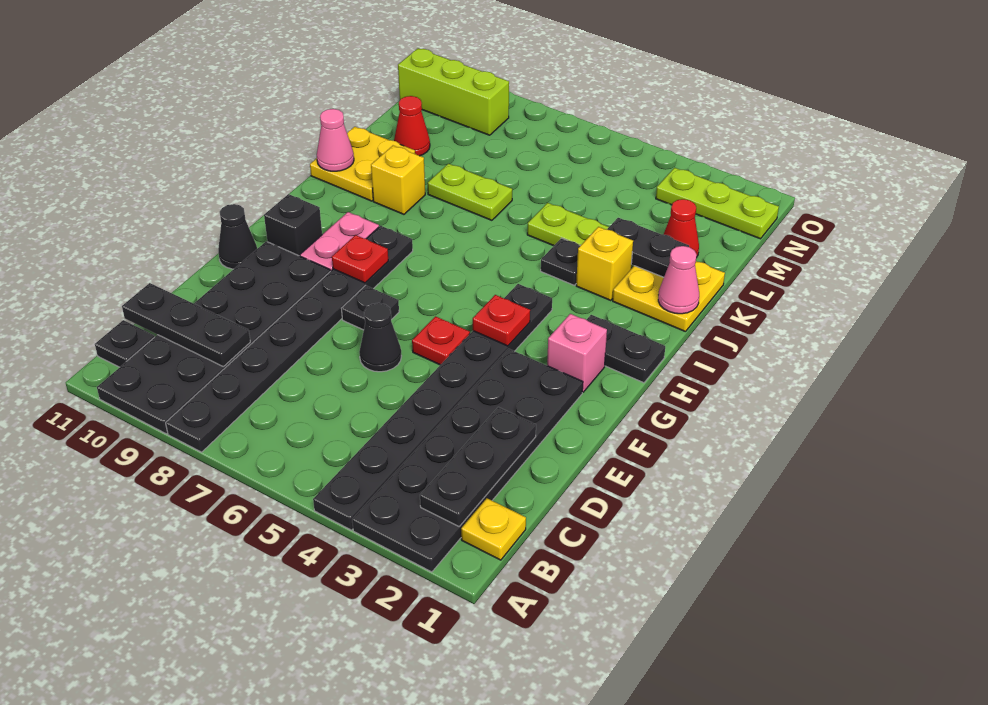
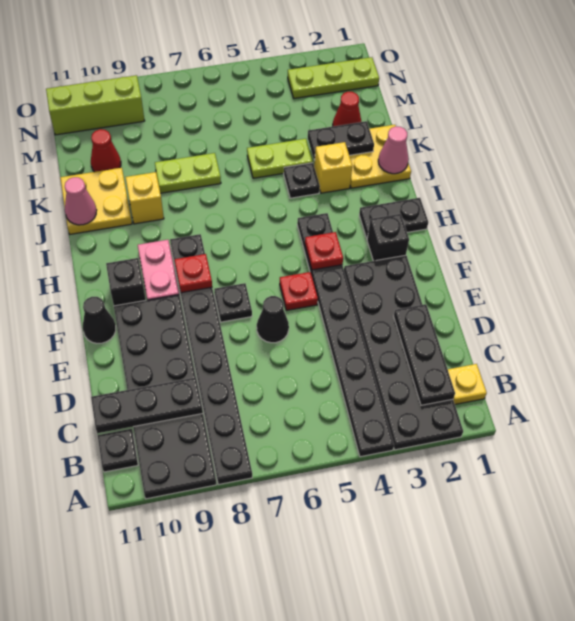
pink 1x1 brick [547,314,607,392] -> black 1x1 brick [367,214,409,261]

